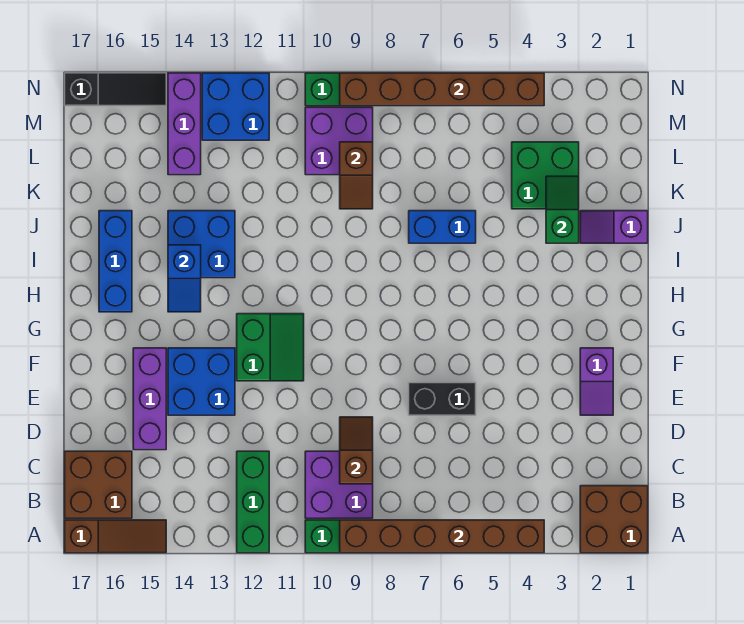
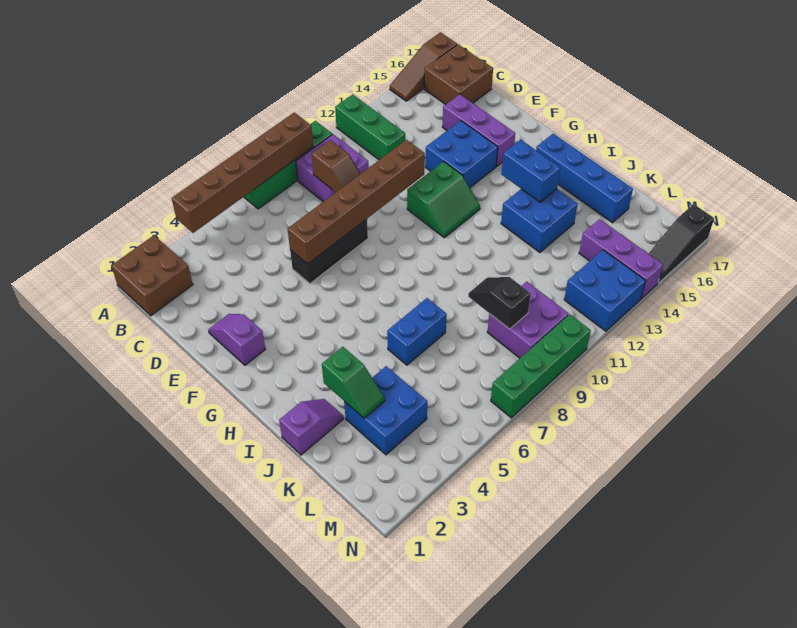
black 1x2 brick [409,383,476,415] -> black 1x3 brick [290,219,368,283]
green 2x2 slope [237,314,304,381] -> green 2x2 slope turned to [407,161,480,238]
blue 1x2 slope [168,245,201,312] -> blue 1x2 brick [501,140,560,202]
blue 1x3 brick [99,211,132,312] -> blue 1x4 brick [536,134,633,223]
green 2x2 brick [512,142,579,209] -> blue 2x2 brick [344,366,427,455]
brown 1x2 slope [340,142,373,209] -> black 1x2 slope [468,277,531,329]
brown 1x6 brick [340,73,544,106] -> brown 1x6 brick moved to [288,140,425,264]

